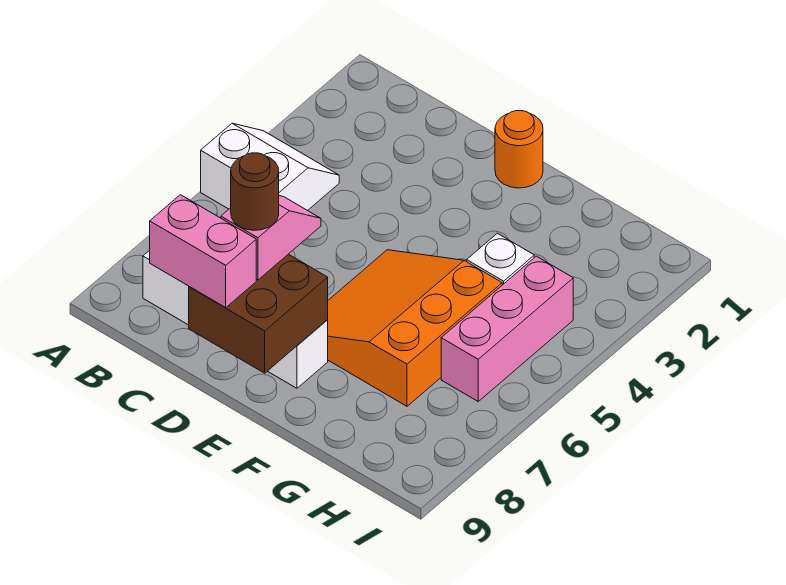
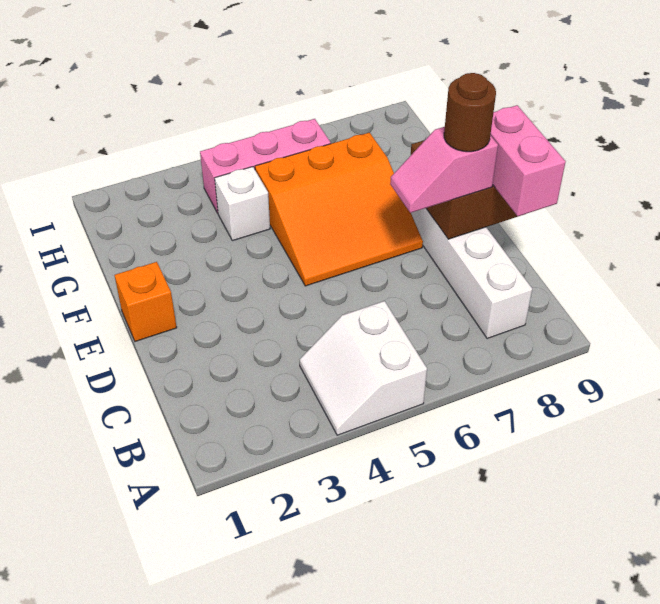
orange 1x1 round brick [495,111,543,188] -> orange 1x1 brick [114,262,177,342]

